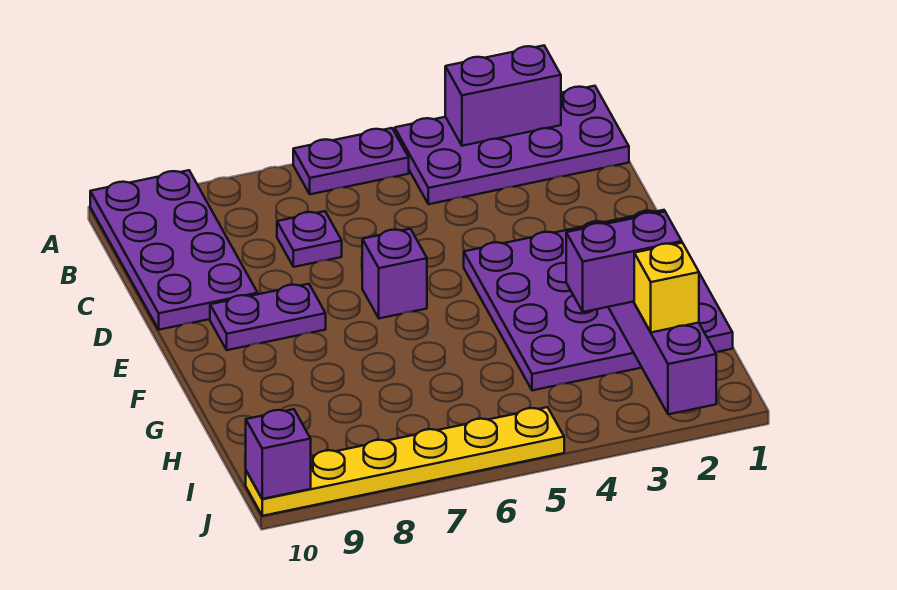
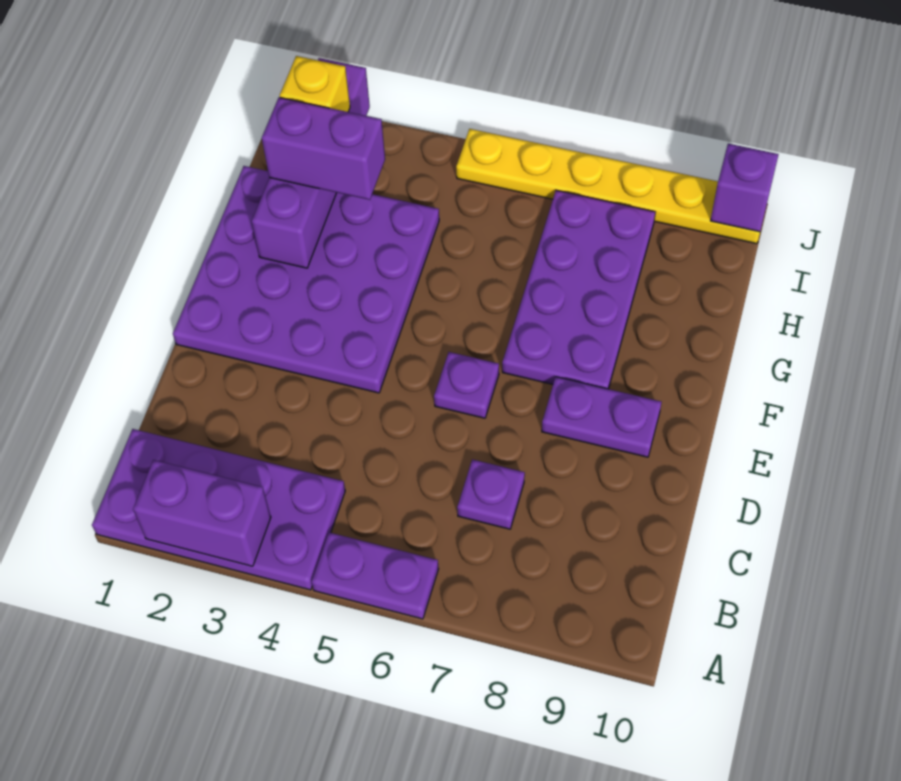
purple 2x4 plate [90,170,258,330] -> purple 2x4 plate moved to [502,190,655,389]
purple 1x1 brick [362,229,427,318] -> purple 1x1 plate [434,352,499,418]

